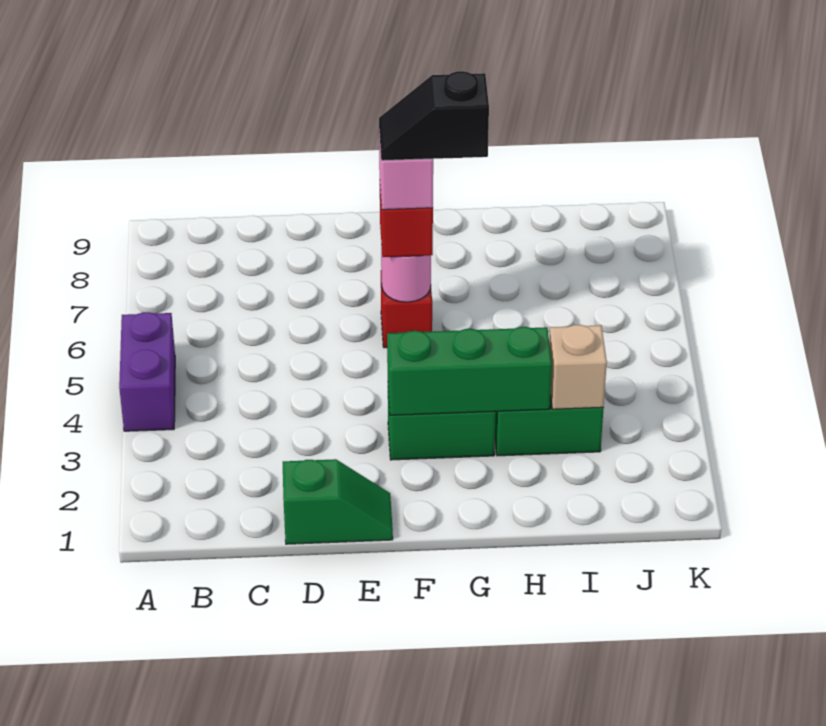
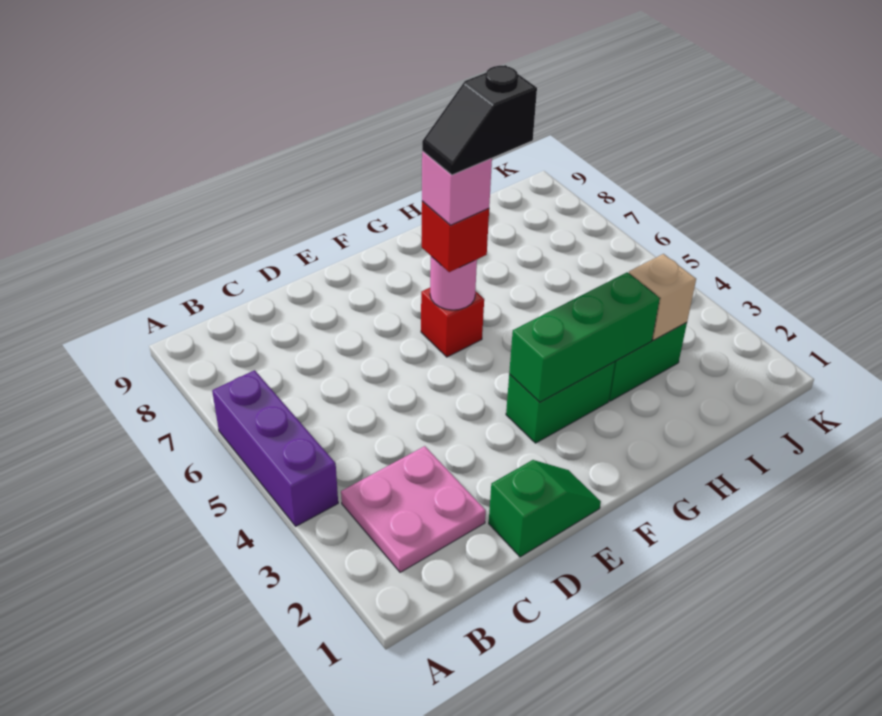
purple 1x2 brick [119,312,175,431] -> purple 1x3 brick [212,370,338,526]
none -> pink 2x2 plate [341,446,486,572]

